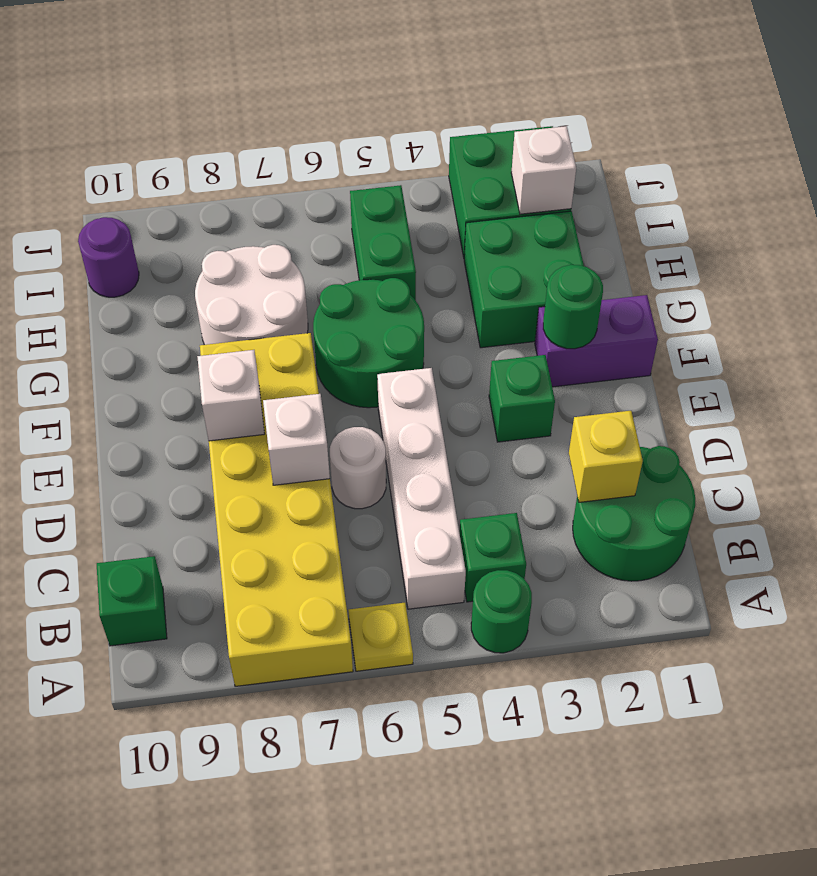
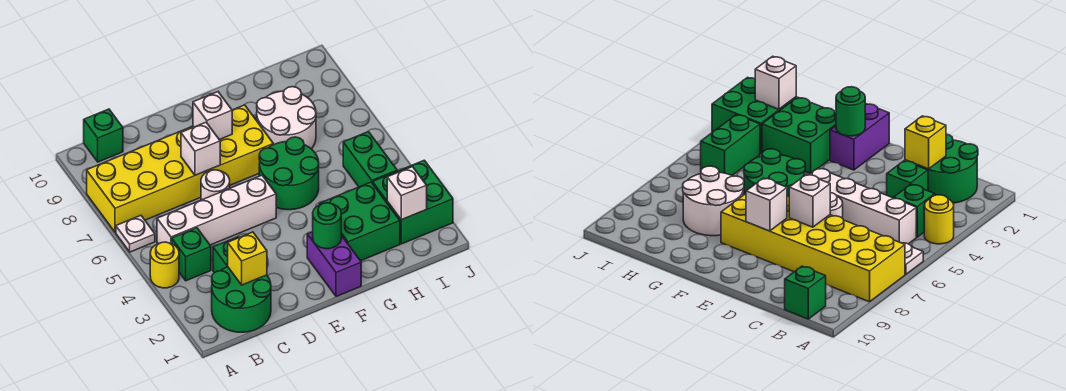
green 1x1 round brick [471,570,532,653] -> yellow 1x1 round brick [150,242,179,288]
yellow 1x1 plate [349,603,413,671] -> white 1x1 plate [116,216,155,252]
green 1x1 brick [489,355,555,442] -> green 1x1 brick moved to [213,237,239,273]
green 1x2 brick [350,185,416,301] -> green 1x2 brick turned to [343,132,397,187]
purple 1x1 round brick [78,217,139,297] -> none

